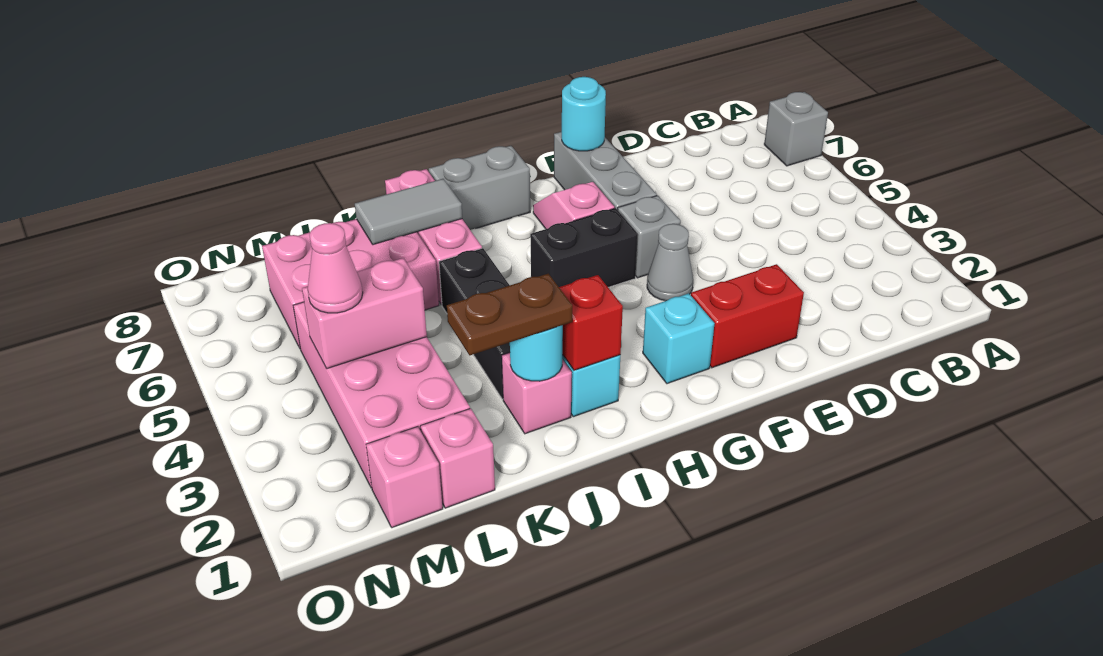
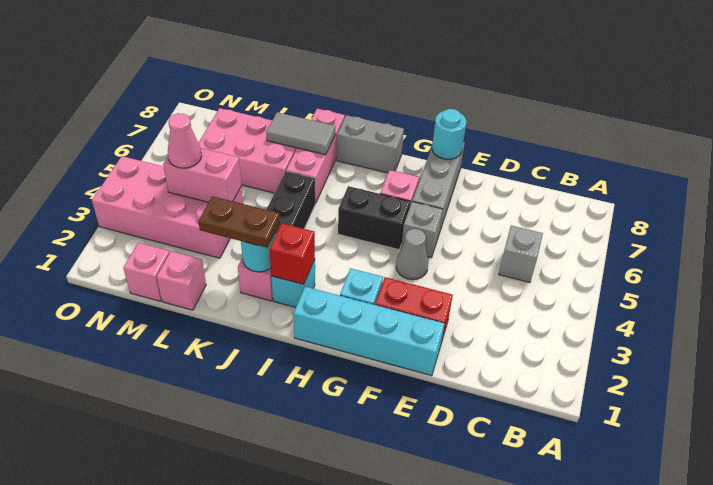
grey 1x1 brick [764,92,828,166] -> grey 1x1 brick moved to [499,226,543,282]
none -> cyan 1x4 brick [293,287,445,376]
pink 2x4 brick [293,302,470,488] -> pink 2x4 brick turned to [92,156,243,258]

